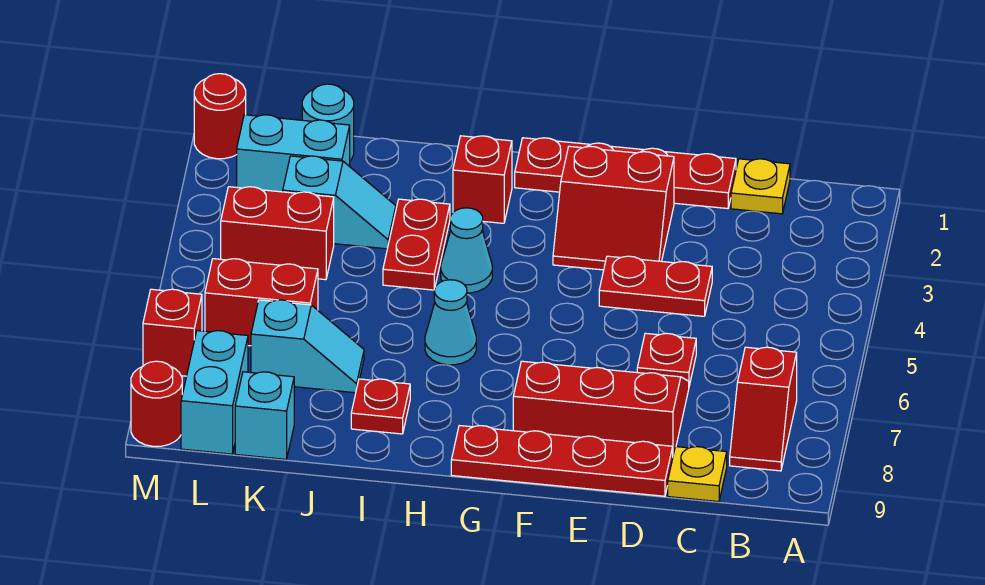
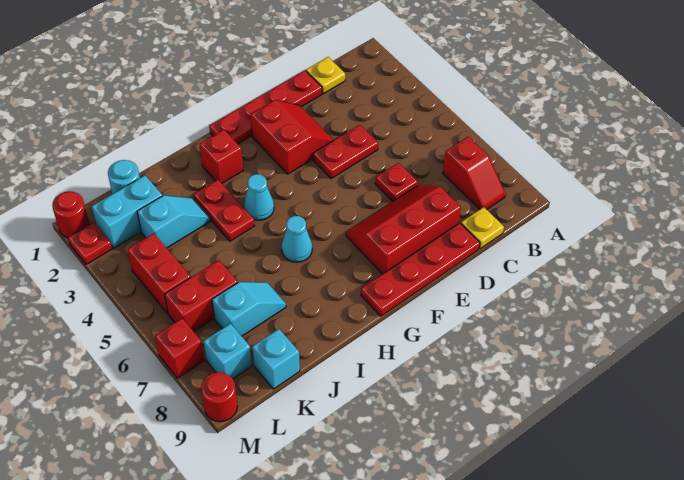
red 2x2 slope [553,146,674,270] -> red 2x2 slope turned to [251,100,334,174]
red 1x1 plate [351,379,410,434] -> red 1x1 plate moved to [68,222,112,265]
red 1x2 brick [221,187,334,280] -> red 1x2 brick turned to [127,233,191,313]
cyan 1x2 brick [181,331,248,454] -> cyan 1x1 brick [204,324,252,379]

